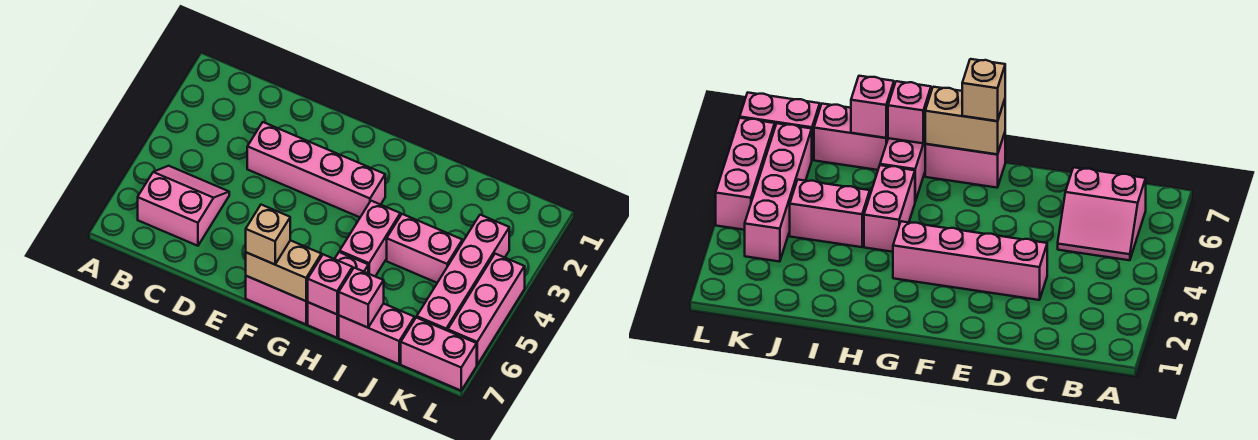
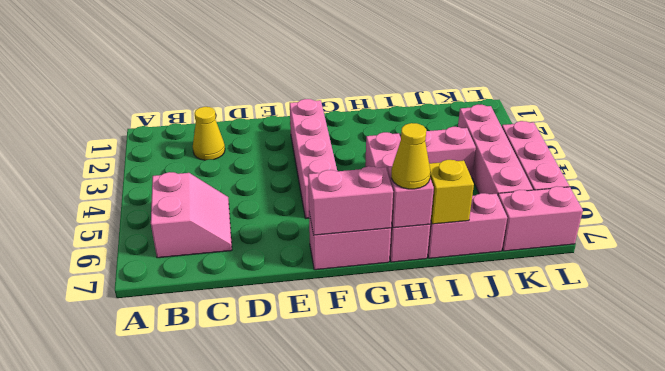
pink 2x2 slope [138,166,229,246] -> pink 2x2 slope turned to [151,172,232,258]
none -> yellow 1x1 cone [193,107,225,160]
pink 1x4 brick [247,122,385,217] -> pink 1x4 brick turned to [290,99,337,218]
tan 1x2 brick [246,240,321,301] -> pink 1x2 brick [308,166,393,235]
tan 1x1 brick [246,205,290,264] -> none
none -> yellow 1x1 cone [391,123,430,189]
pink 1x1 brick [339,268,384,328] -> yellow 1x1 brick [429,160,474,224]

